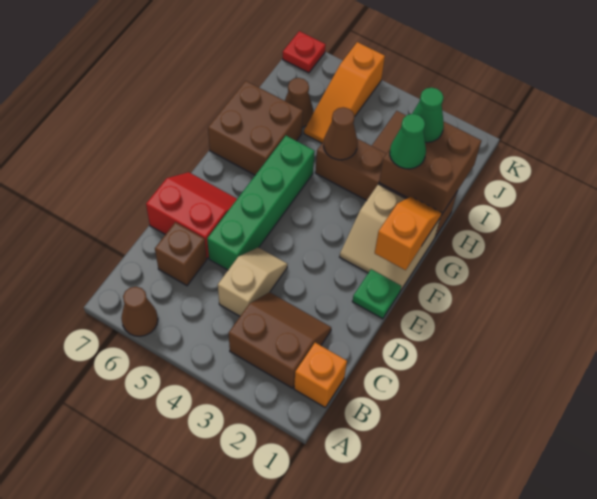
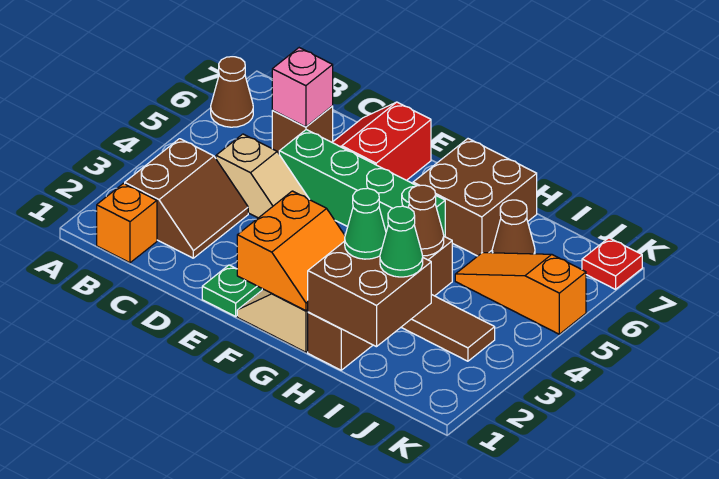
none -> pink 1x1 brick [272,48,333,127]
red 2x2 slope [146,172,237,258] -> red 2x2 slope turned to [332,102,431,180]
orange 1x2 slope [375,197,441,270] -> orange 2x2 slope [237,191,345,311]

